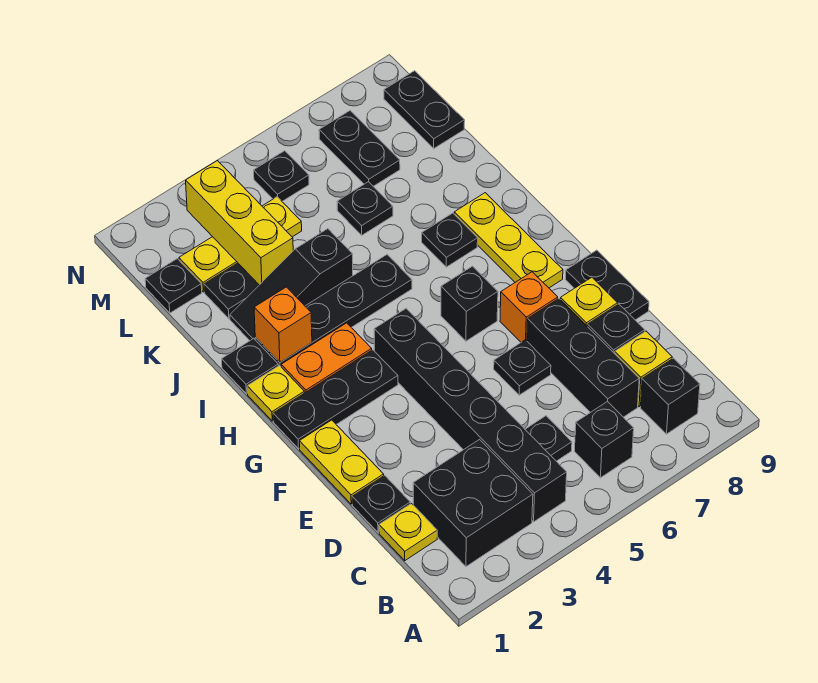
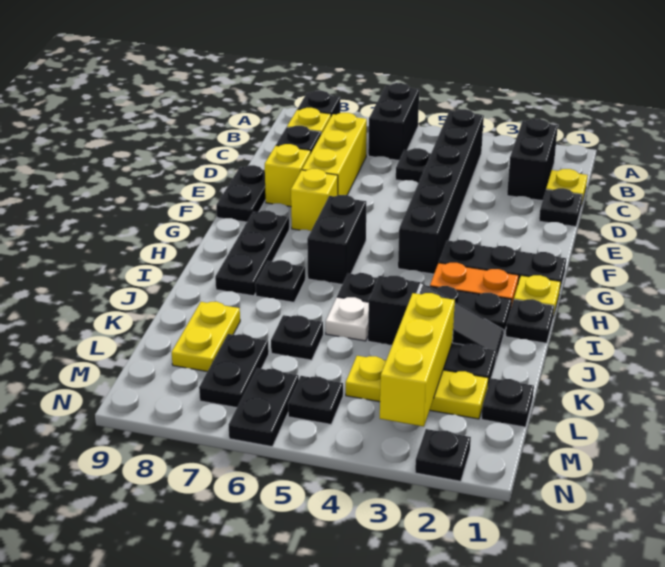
black 2x2 brick [413,440,533,566] -> black 1x2 brick [507,119,558,201]
black 1x1 brick [574,401,634,478] -> black 1x2 brick [368,83,419,160]
black 1x3 brick [527,299,639,417] -> yellow 1x3 brick [302,113,367,195]
yellow 1x2 plate [299,420,384,504] -> yellow 1x2 plate moved to [172,302,240,372]
black 1x1 plate [494,340,551,395] -> black 1x1 plate moved to [415,429,471,481]
orange 1x1 brick [500,272,558,342] -> yellow 1x1 brick [291,169,338,231]
black 1x1 brick [441,266,498,341] -> black 1x2 brick [307,195,366,284]
yellow 1x3 plate [454,193,563,288] -> black 1x3 plate [215,211,289,296]
orange 1x1 brick [254,287,312,362] -> none
none -> white 1x1 plate [326,297,369,341]
black 1x2 plate [384,71,465,148] -> black 1x2 plate moved to [229,368,299,447]

